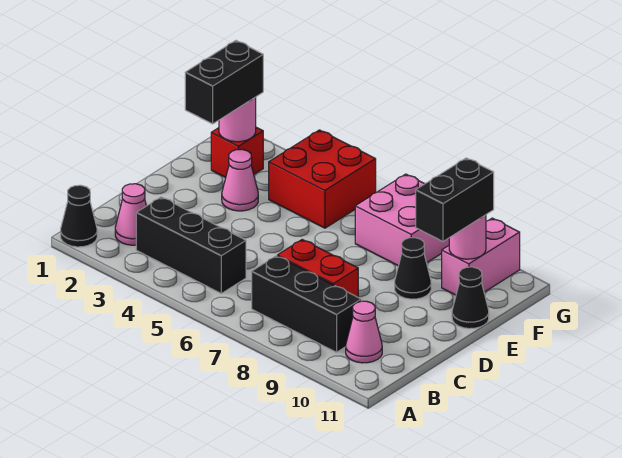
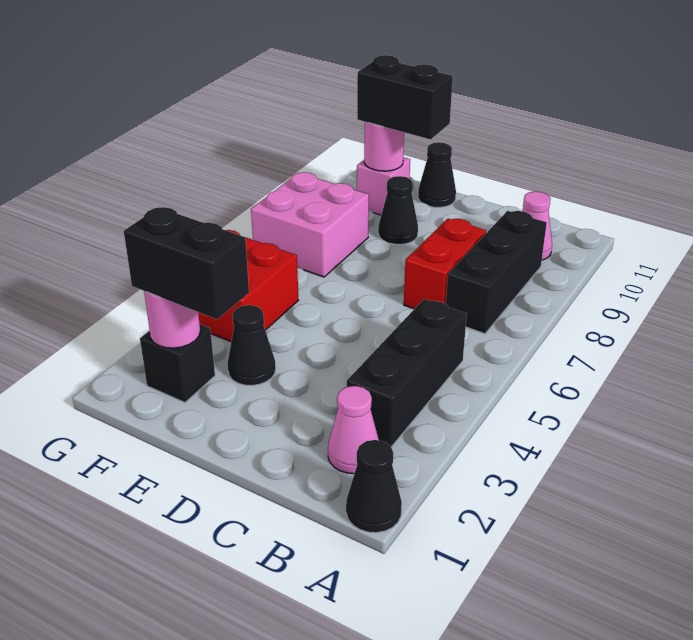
pink 1x1 cone [222,149,258,211] -> black 1x1 cone [227,305,276,385]
red 1x1 brick [211,127,263,178] -> black 1x1 brick [140,324,215,402]
pink 1x2 brick [442,218,520,295] -> pink 1x1 brick [357,157,410,215]

